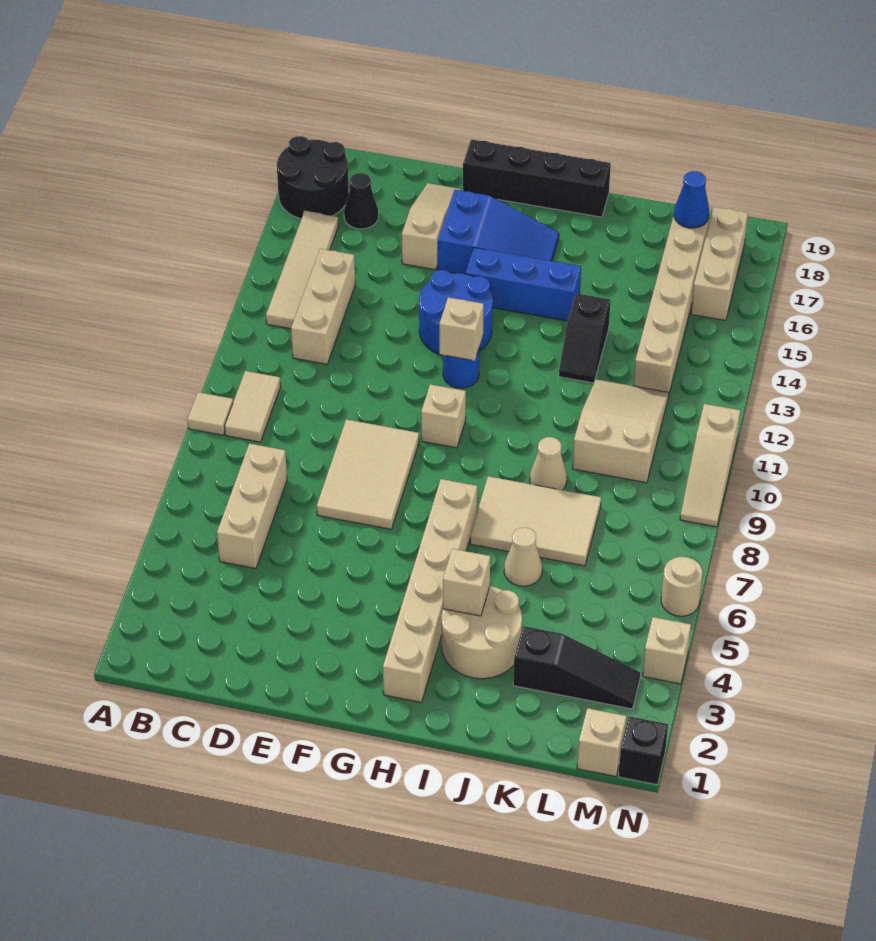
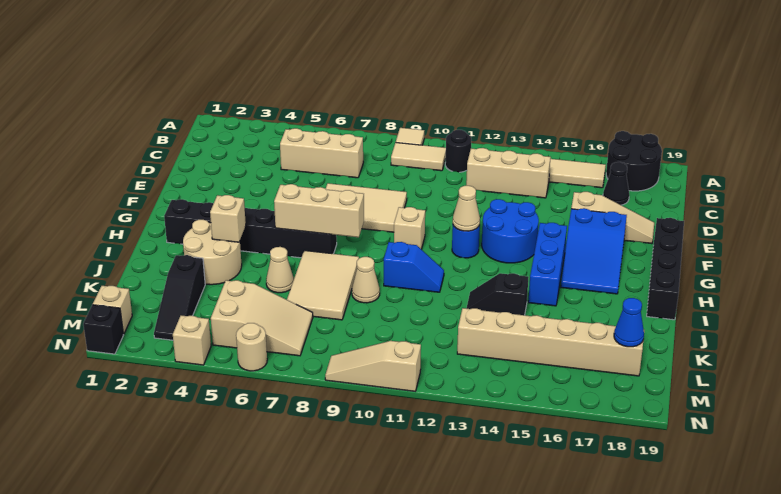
none -> black 1x1 round brick [445,130,471,172]
tan 1x1 brick [439,297,484,361] -> tan 1x1 cone [453,186,480,231]
tan 1x6 brick [383,479,477,702] -> black 1x6 brick [164,199,337,258]
none -> blue 1x2 slope [384,242,444,292]
tan 2x3 slope [572,379,669,483] -> tan 2x3 slope moved to [211,280,313,356]
tan 1x3 brick [691,207,748,321] -> tan 1x3 brick moved to [274,184,364,237]

